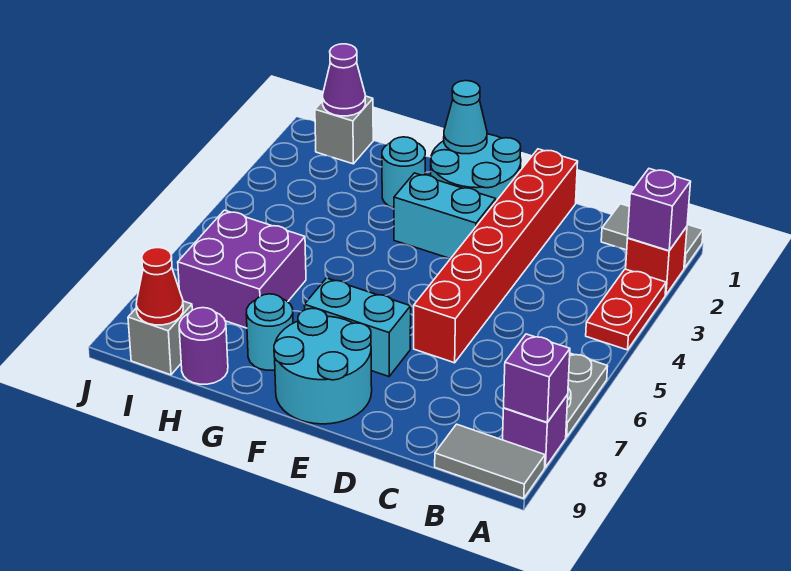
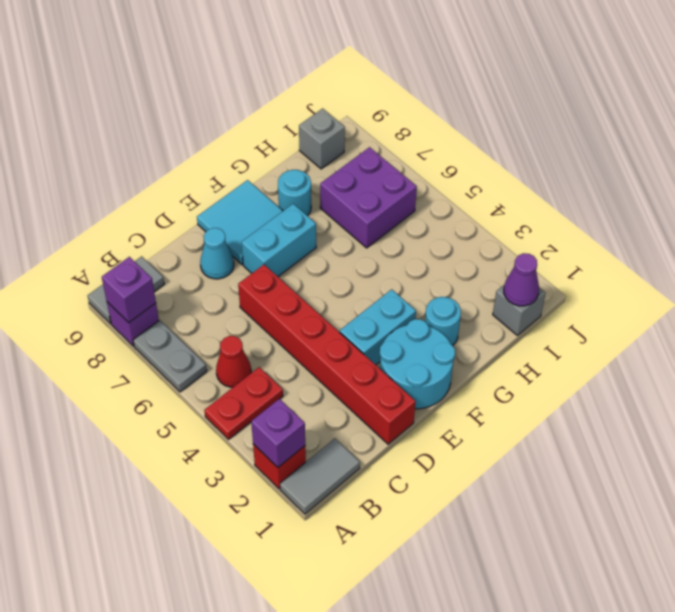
red 1x2 plate [586,269,666,350] -> red 1x2 plate turned to [204,367,283,439]
cyan 2x2 round brick [274,308,372,424] -> cyan 2x2 tile [197,180,283,265]
cyan 1x1 cone [444,81,487,154] -> cyan 1x1 cone moved to [200,228,234,279]
purple 1x1 round brick [179,308,228,384] -> none
red 1x1 cone [136,248,183,325] -> red 1x1 cone moved to [216,336,251,387]

